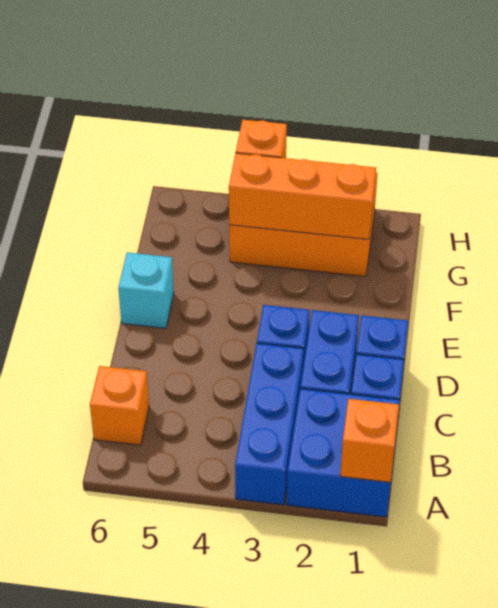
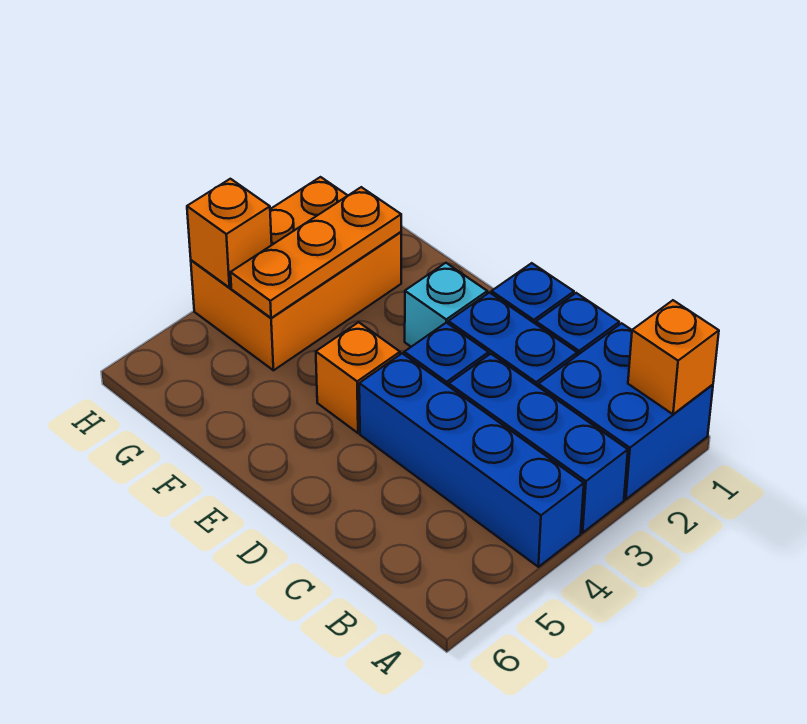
none -> blue 1x4 brick [359,353,584,567]
orange 1x1 brick [90,366,149,445] -> orange 1x1 brick moved to [316,322,400,433]
cyan 1x1 brick [118,252,174,328] -> cyan 1x1 brick moved to [405,263,487,347]
orange 1x3 brick [229,153,376,239] -> orange 1x3 plate [231,187,401,318]

